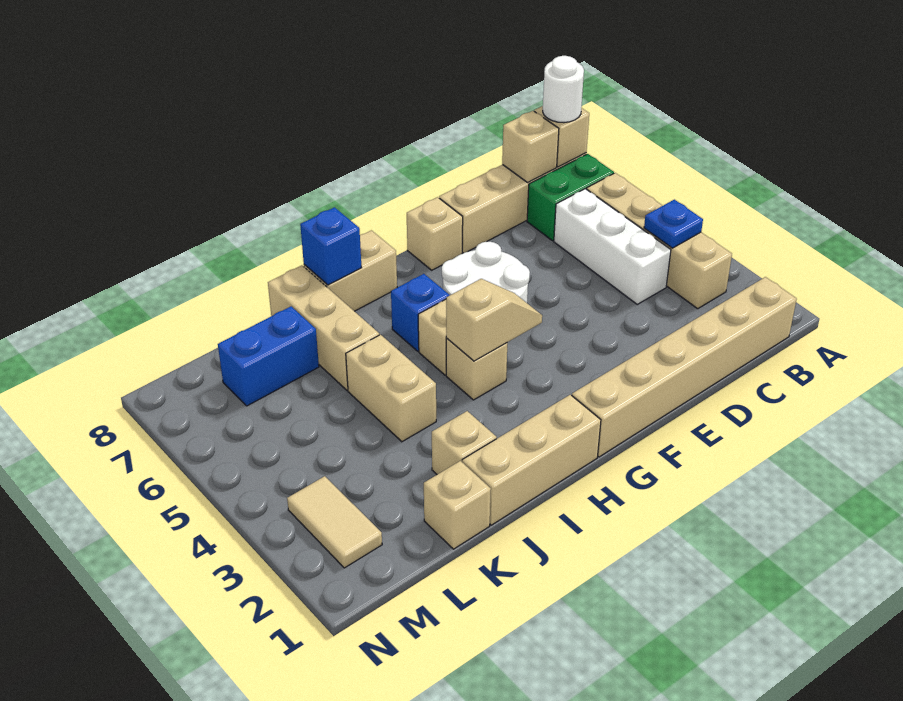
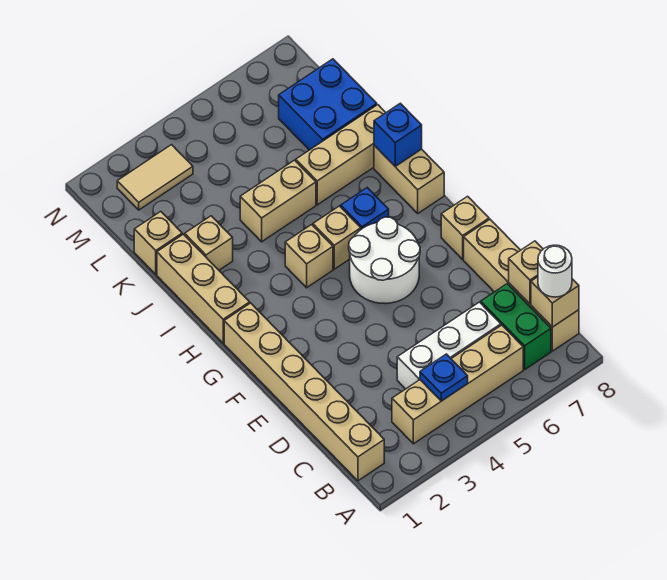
tan 1x2 slope [446,279,542,361] -> none
blue 1x2 brick [218,306,319,406] -> blue 2x2 brick [279,59,377,150]

